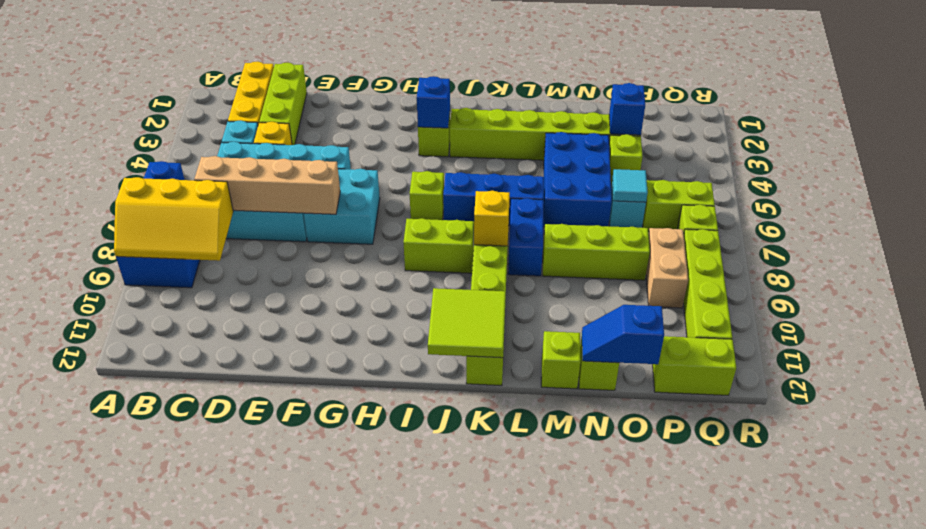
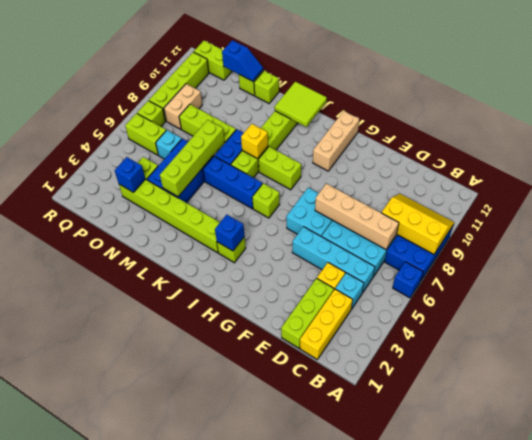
none -> tan 1x3 brick [313,111,359,171]
none -> lime 1x4 brick [160,120,225,197]
cyan 1x1 tile [612,169,648,202] -> none

